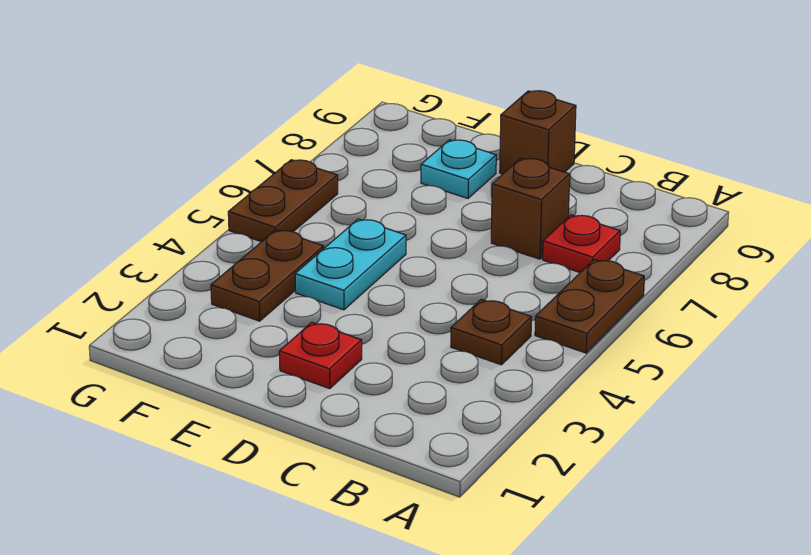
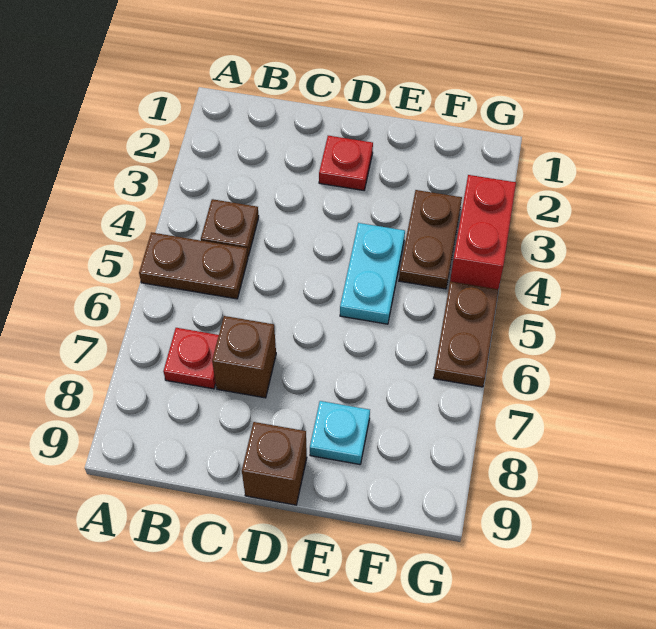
brown 1x2 plate [535,260,644,353] -> brown 1x2 plate turned to [139,232,248,299]
none -> red 1x2 brick [450,175,516,289]

